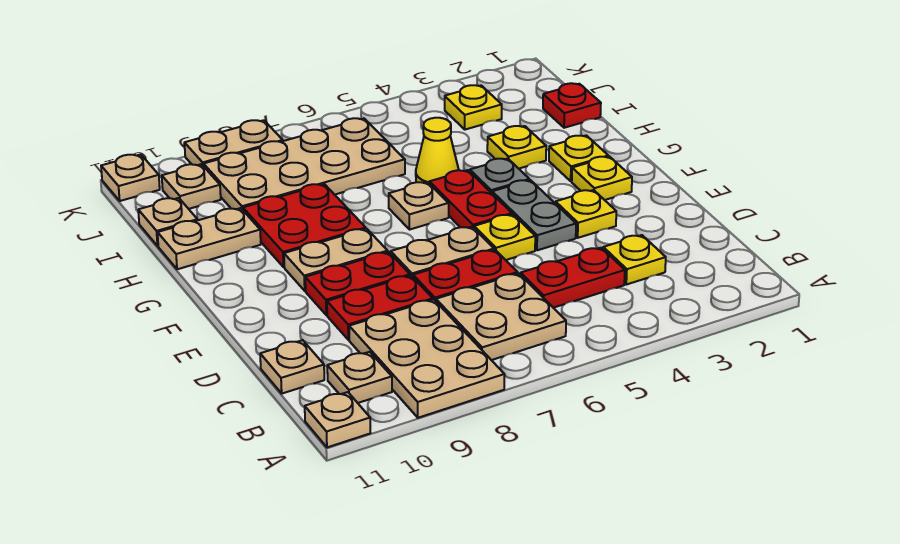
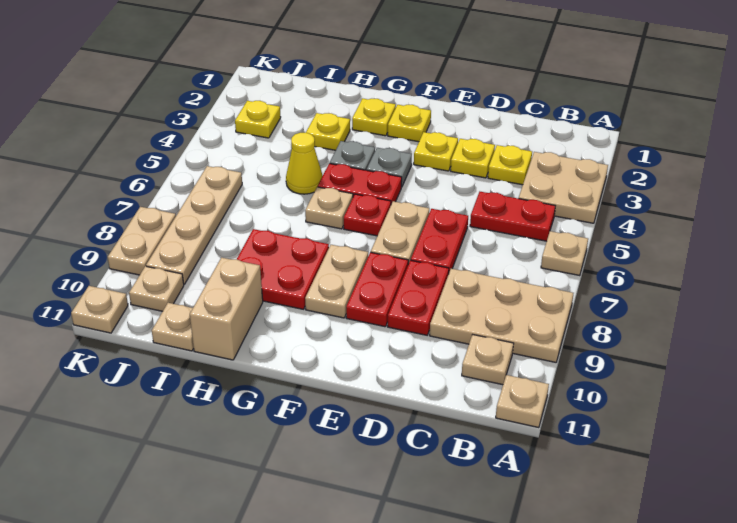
tan 2x2 plate [436,273,566,360] -> tan 2x2 plate moved to [519,152,608,223]
red 1x2 plate [521,248,625,308] -> red 1x2 plate turned to [470,192,555,241]
tan 1x1 plate [260,340,324,394] -> tan 1x1 plate moved to [541,231,588,276]
grey 1x2 plate [492,180,576,250] -> grey 1x1 plate [367,148,412,187]
yellow 1x1 plate [474,214,535,260] -> yellow 1x1 plate moved to [451,139,495,178]
tan 1x2 plate [158,208,261,269] -> tan 1x2 brick [190,258,263,360]
red 1x1 plate [543,83,601,128] -> red 1x1 plate moved to [344,194,391,236]
tan 2x4 plate [204,118,405,210] -> tan 1x4 plate [146,166,242,284]

